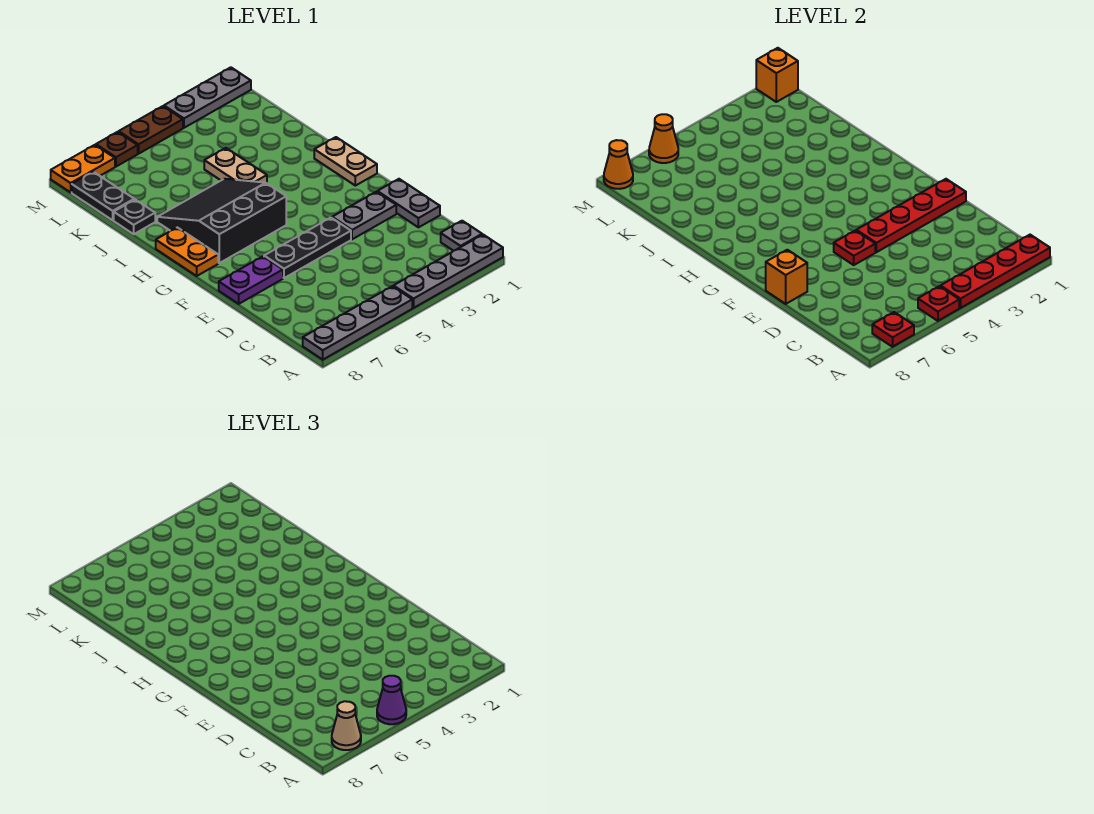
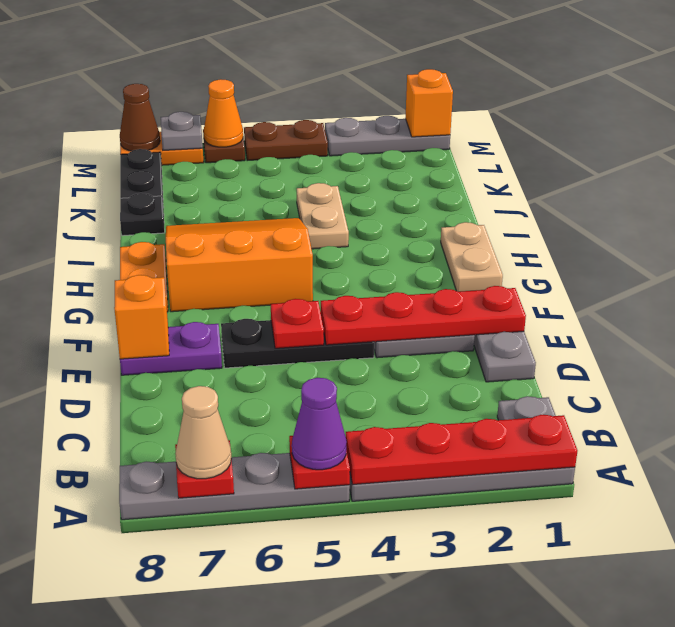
black 3x3 slope [157,179,286,263] -> orange 3x3 slope [166,218,313,312]
none -> grey 1x1 plate [161,112,203,150]
orange 1x1 cone [604,140,633,189] -> brown 1x1 cone [120,84,160,151]

